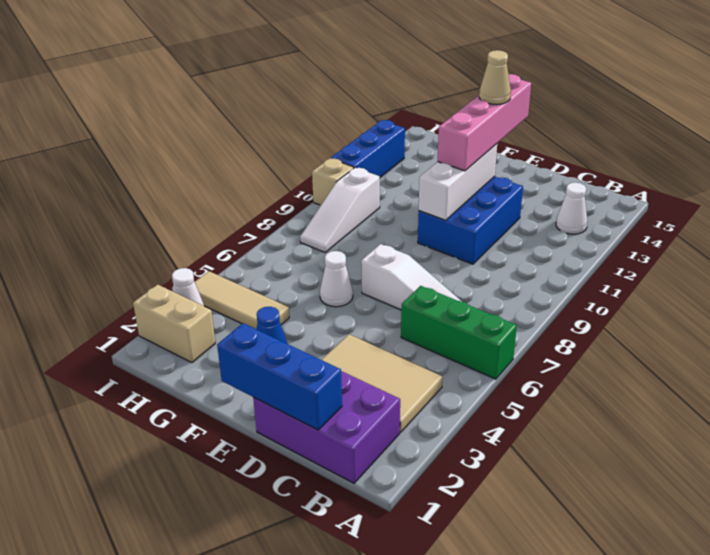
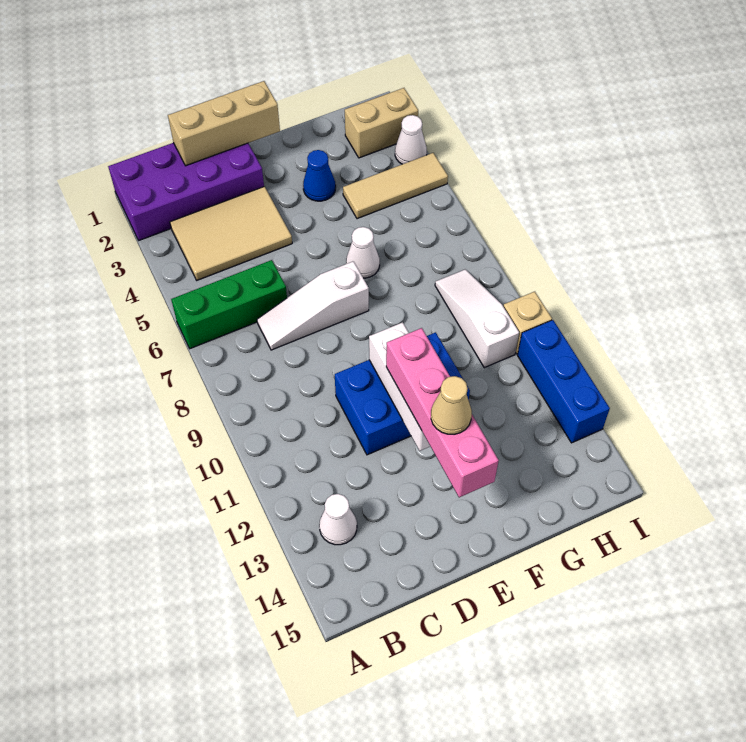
purple 2x3 brick [253,371,400,483] -> purple 2x4 brick [108,143,264,240]
blue 1x3 brick [217,323,342,430] -> tan 1x3 brick [168,81,280,166]
blue 2x3 brick [418,176,523,264] -> blue 2x3 brick turned to [335,332,470,455]

